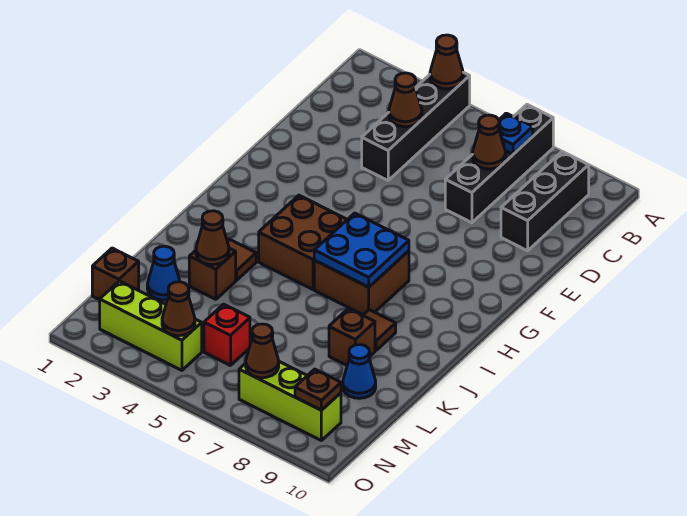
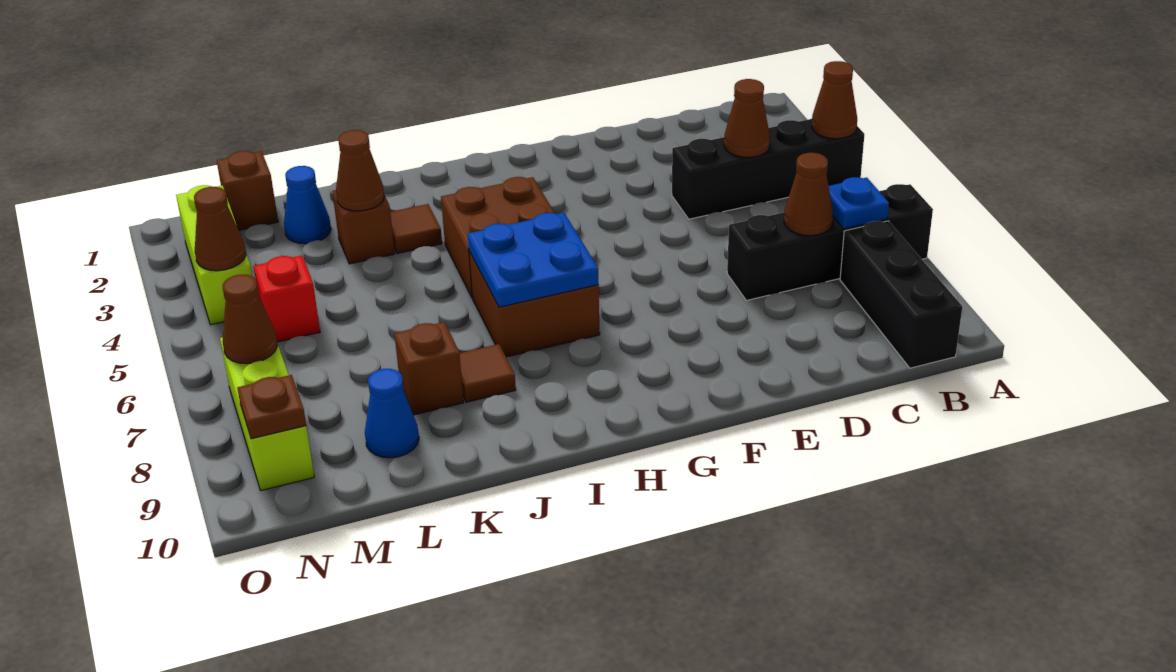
black 1x3 brick [501,152,589,251] -> black 1x3 brick turned to [840,221,962,368]

